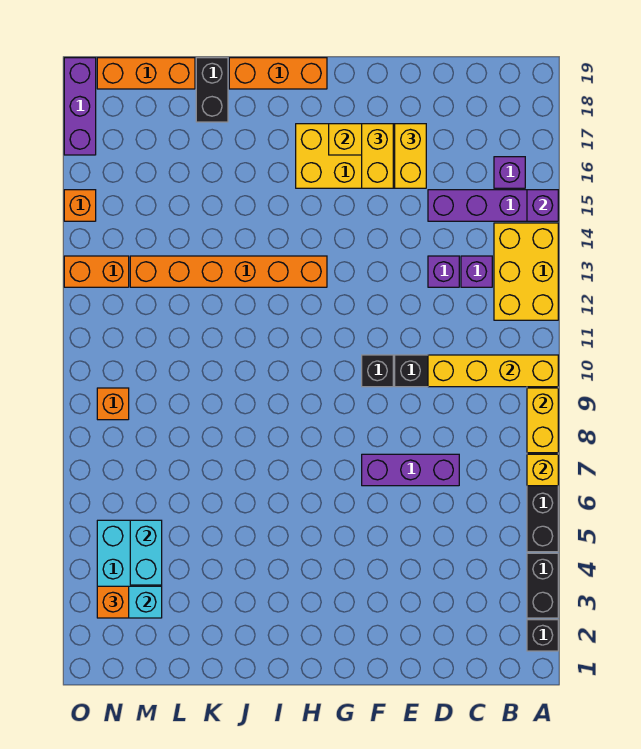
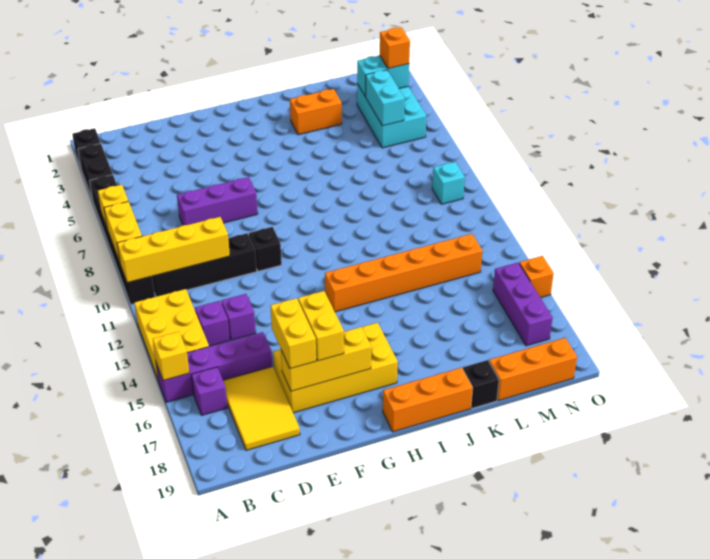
purple 1x1 brick [527,190,558,221] -> yellow 1x1 brick [153,332,189,381]
none -> yellow 2x3 tile [223,367,300,450]
black 1x2 brick [196,58,228,122] -> black 1x1 brick [463,360,499,408]
orange 1x1 brick [97,388,129,420] -> cyan 1x1 brick [432,162,465,204]
orange 1x2 brick [64,256,129,287] -> orange 1x2 brick moved to [290,89,342,135]
purple 1x3 brick [64,58,96,155] -> purple 1x3 brick moved to [493,263,553,346]

